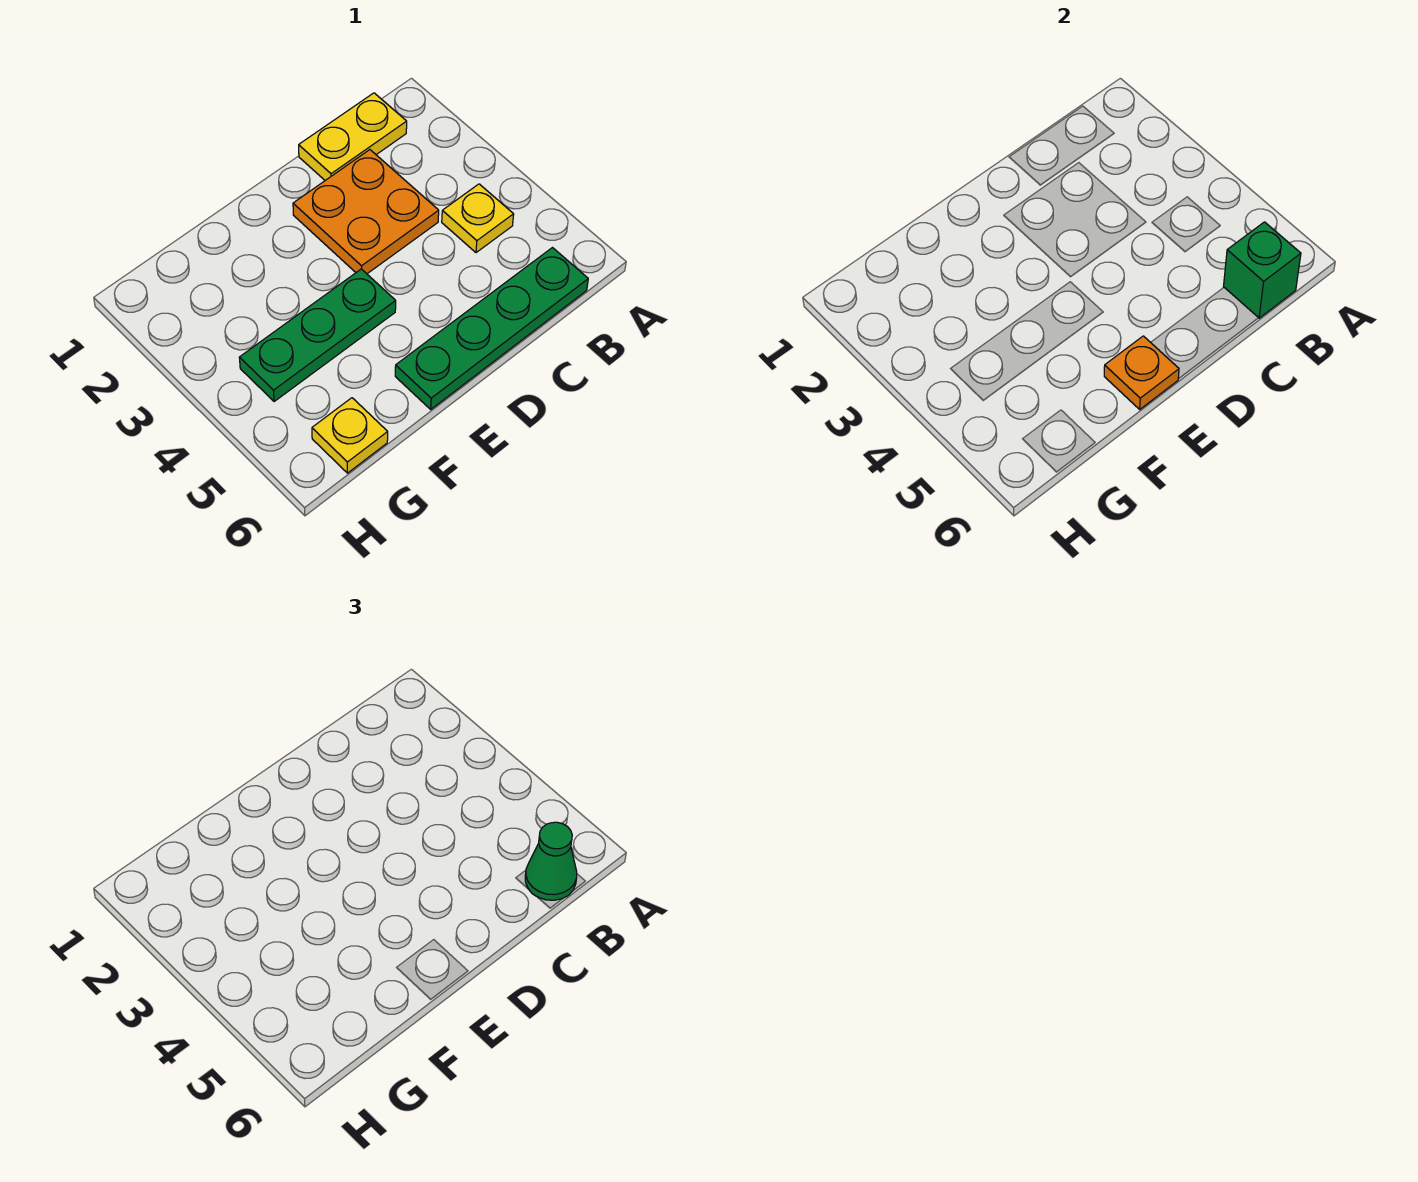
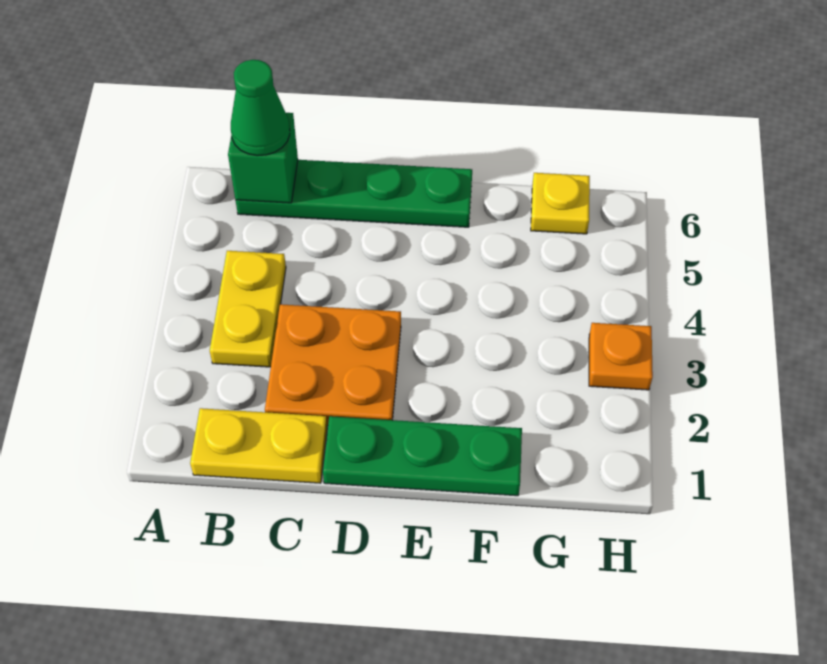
yellow 1x1 plate [442,184,514,253] -> yellow 1x2 plate [210,251,286,367]
green 1x3 plate [239,269,396,402] -> green 1x3 plate moved to [323,416,522,496]
orange 1x1 plate [1104,336,1179,409] -> orange 1x1 plate moved to [589,323,653,390]

